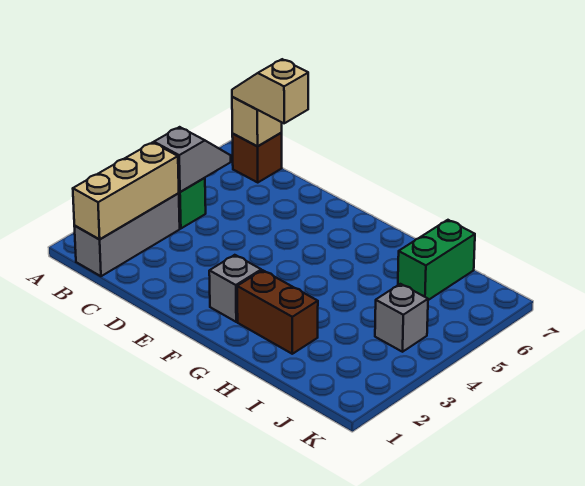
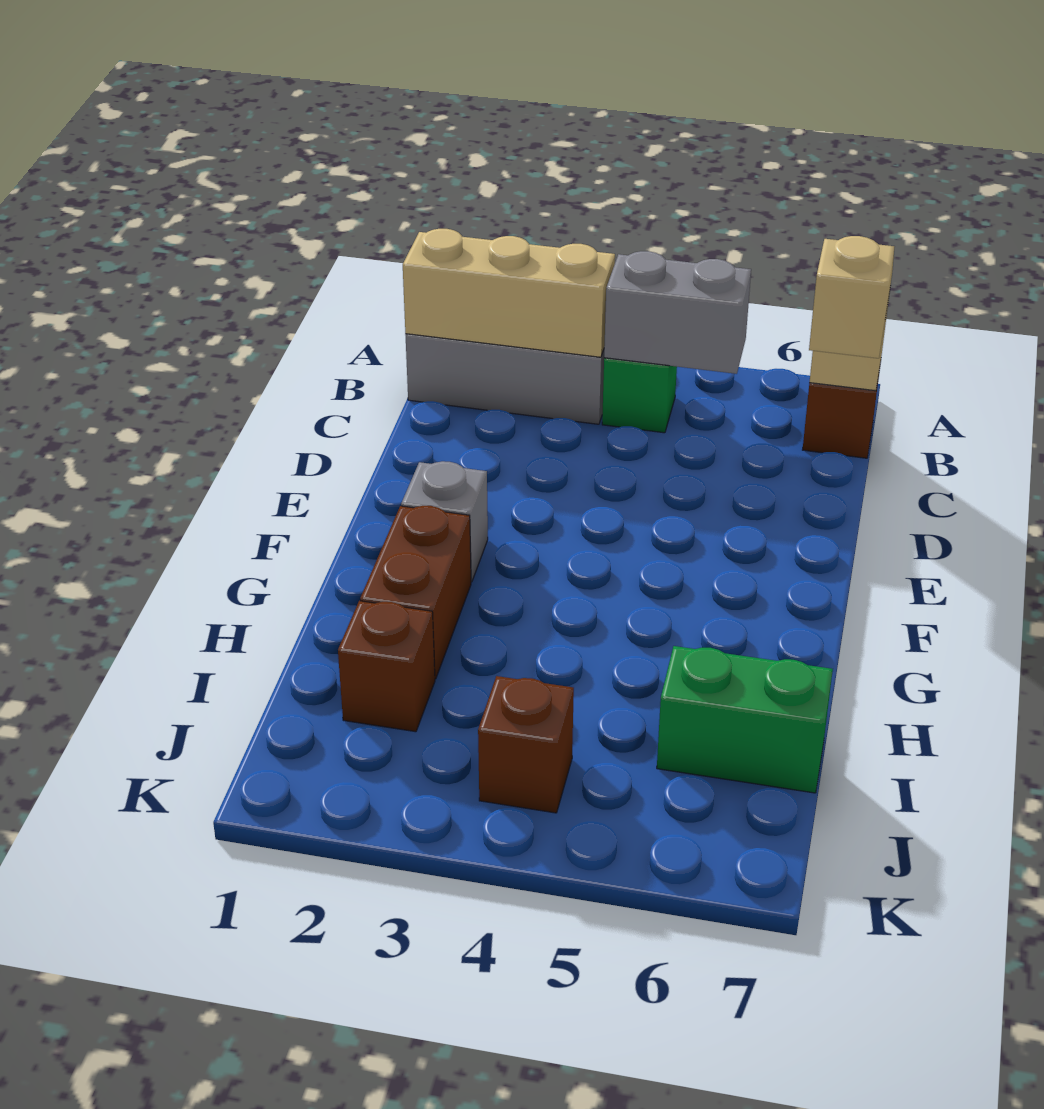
grey 1x2 slope [154,127,231,192] -> grey 1x2 brick [604,251,751,374]
none -> brown 1x1 brick [338,601,435,732]
grey 1x1 brick [375,284,428,352] -> brown 1x1 brick [478,676,574,813]

